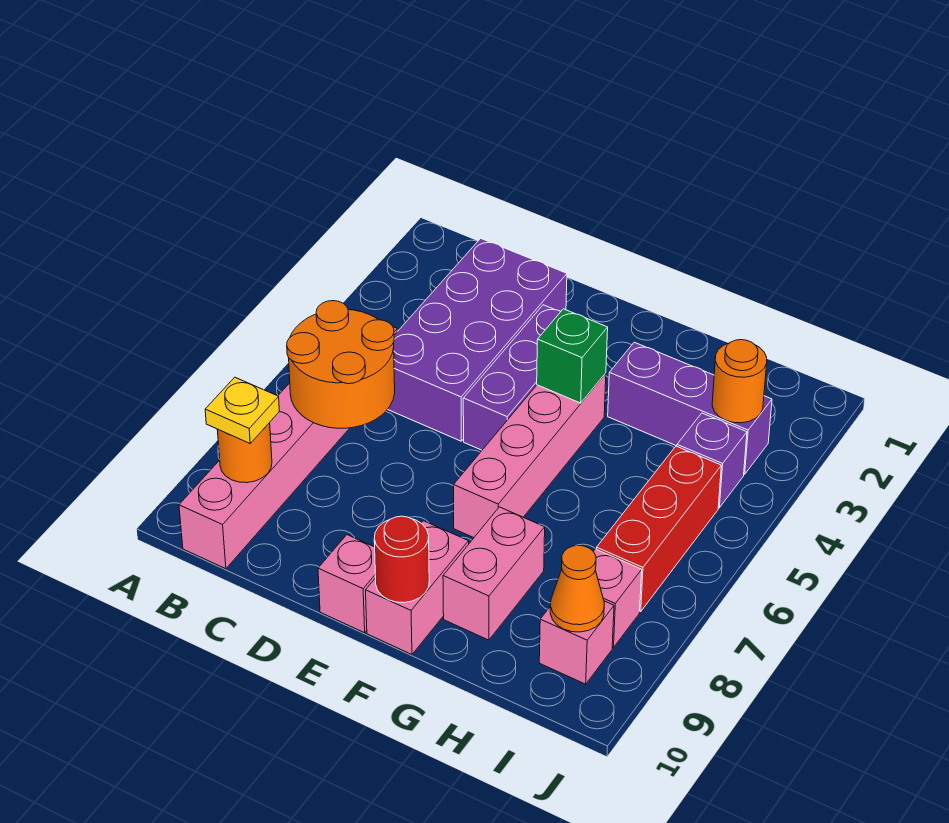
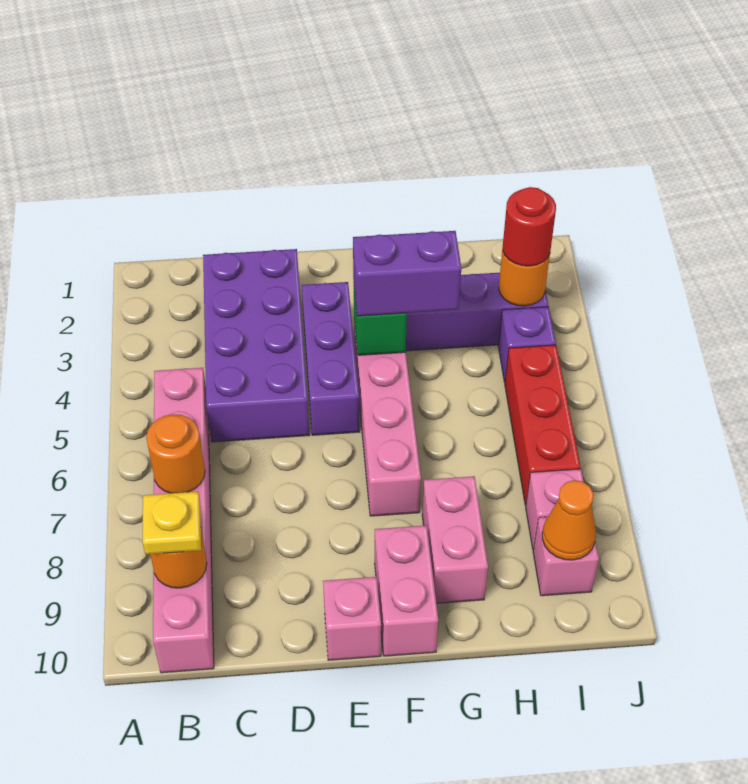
orange 2x2 round brick [287,301,395,428] -> orange 1x1 round brick [146,414,205,493]
none -> purple 1x2 brick [353,231,461,316]
red 1x1 round brick [374,516,429,603] -> red 1x1 round brick moved to [503,187,556,266]

